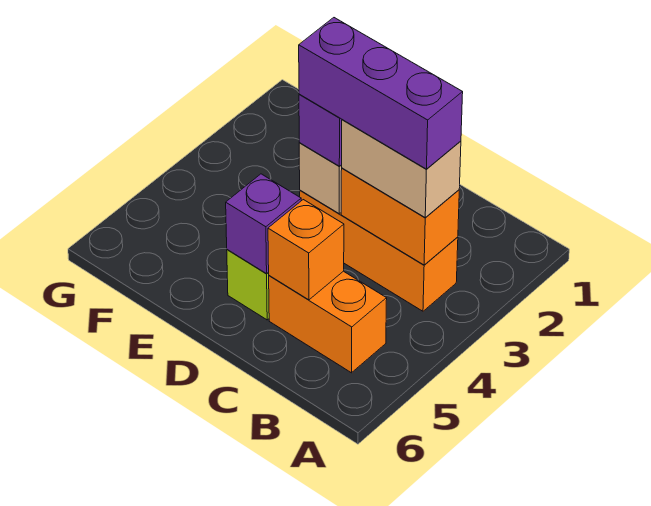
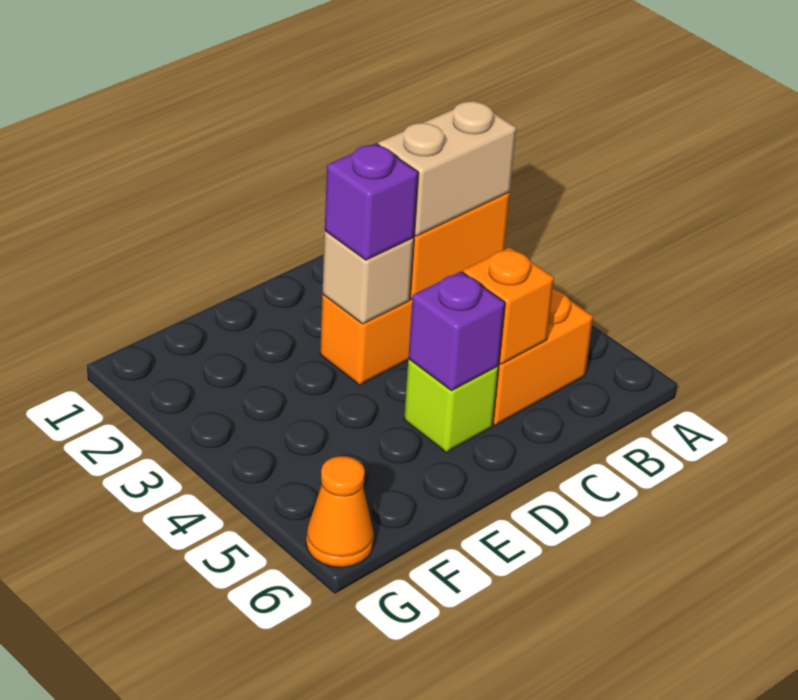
purple 1x3 brick [299,18,463,169] -> none
none -> orange 1x1 cone [306,456,374,567]

